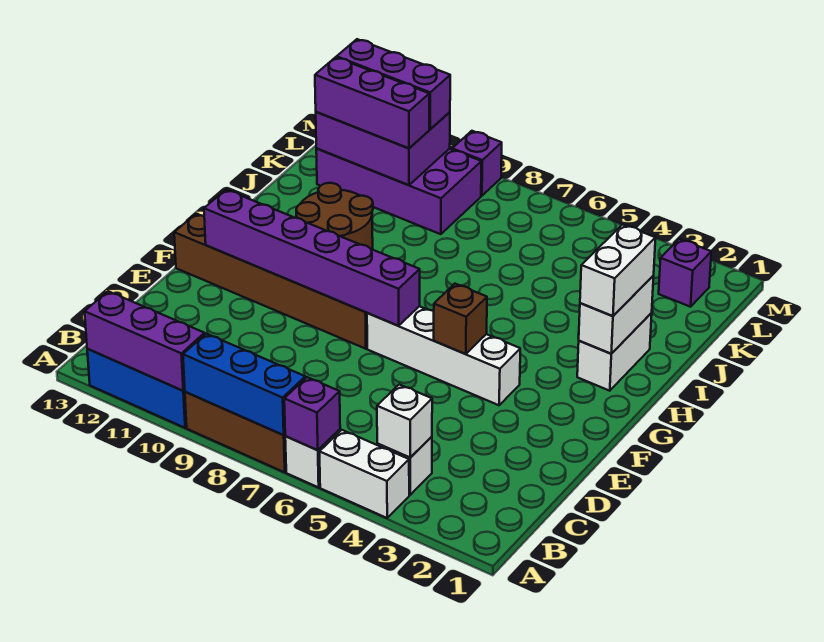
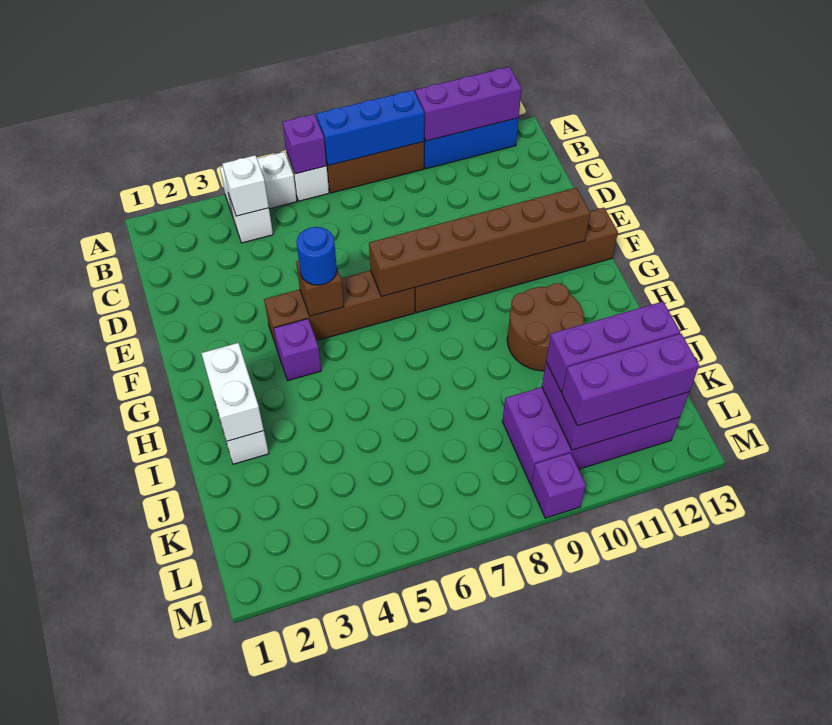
white 1x4 brick [367,306,520,405] -> brown 1x4 brick [264,270,415,351]
none -> blue 1x1 round brick [297,227,337,285]
purple 1x6 brick [204,190,420,326] -> brown 1x6 brick [369,188,590,297]
white 1x2 brick [580,224,656,316] -> none
purple 1x1 brick [659,239,711,307] -> purple 1x1 brick moved to [274,319,321,381]

